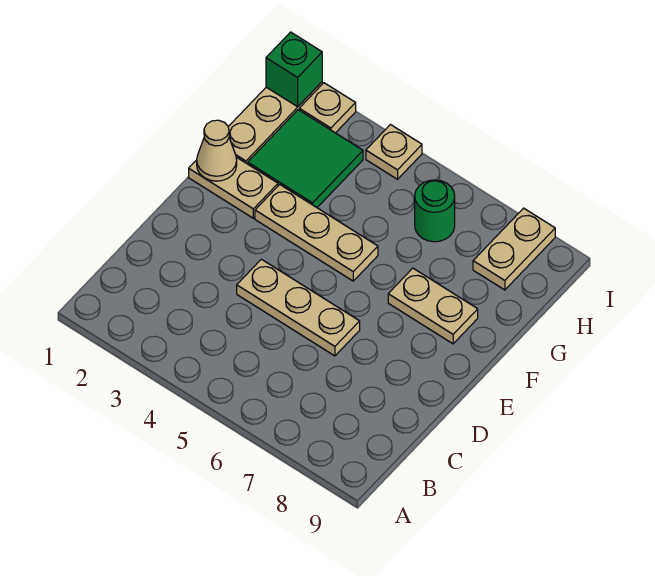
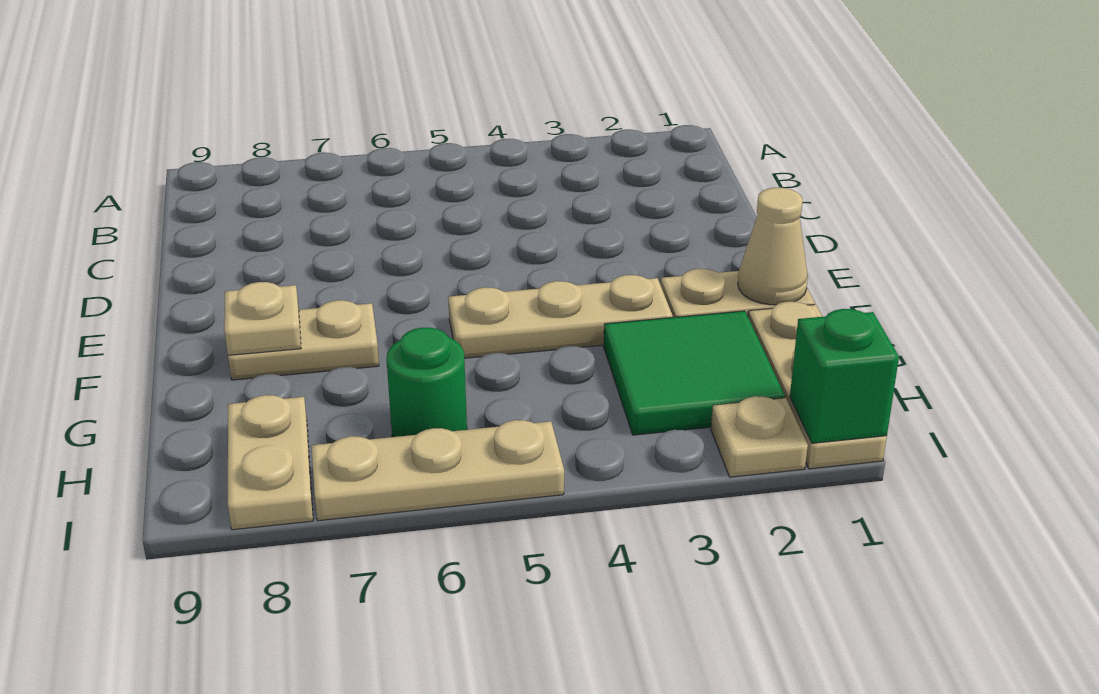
tan 1x3 plate [237,259,360,356] -> tan 1x3 plate moved to [311,420,564,521]
tan 1x1 plate [366,125,422,179] -> tan 1x1 plate moved to [224,282,301,355]

